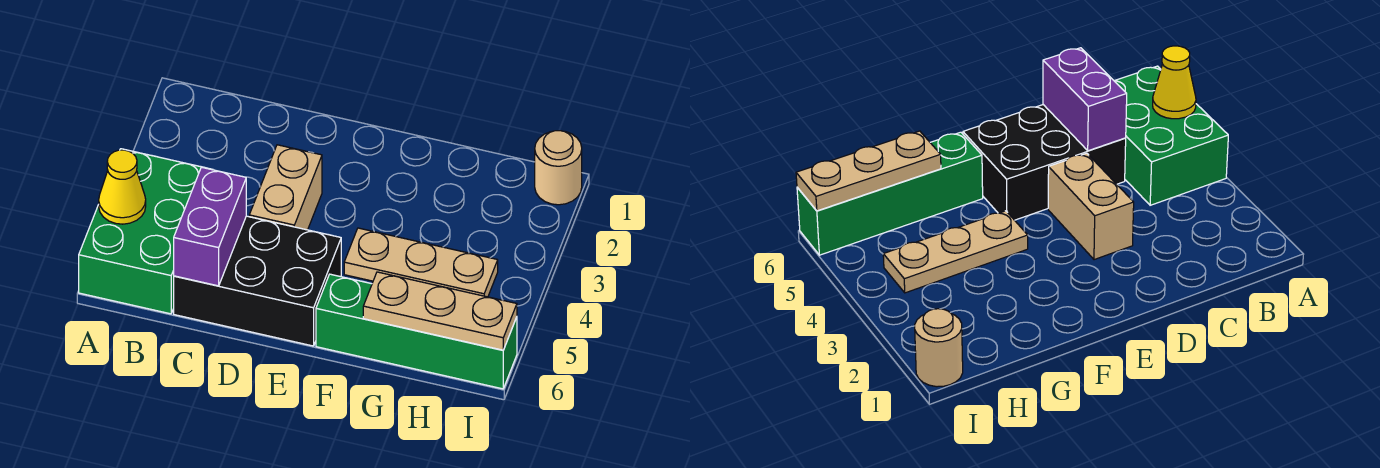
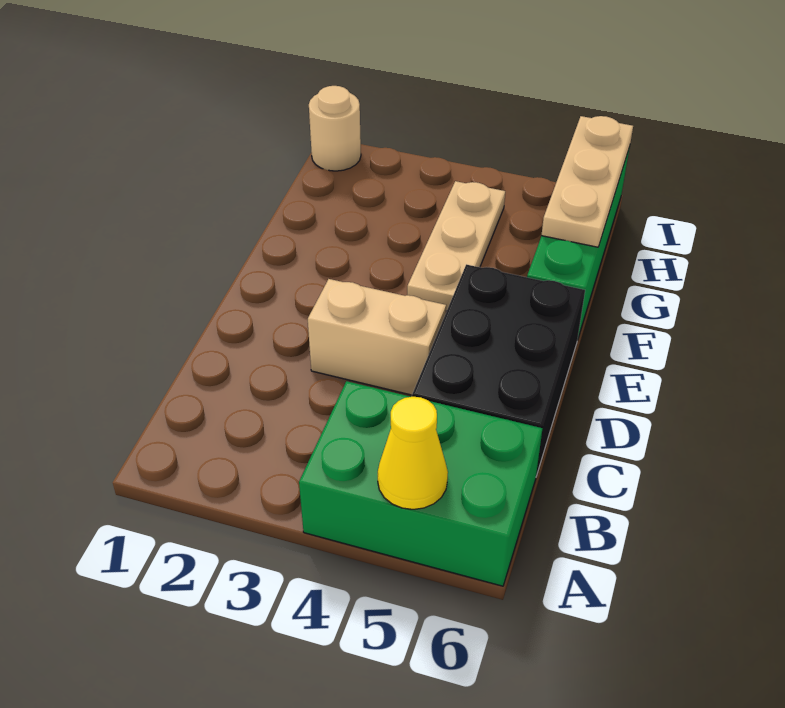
purple 1x2 brick [174,167,246,286] -> none

